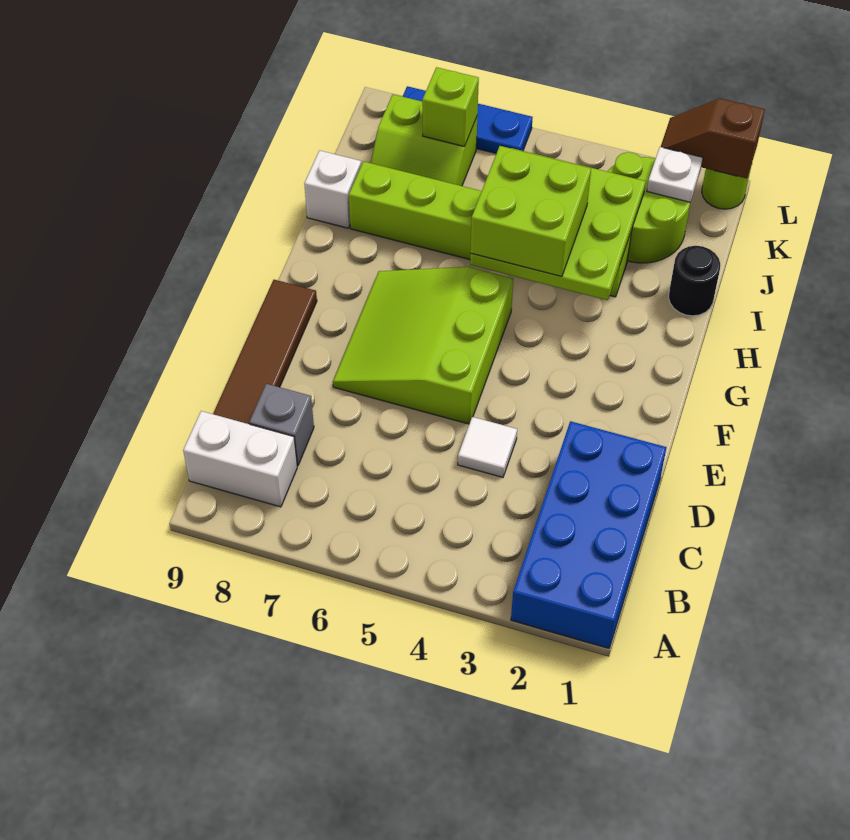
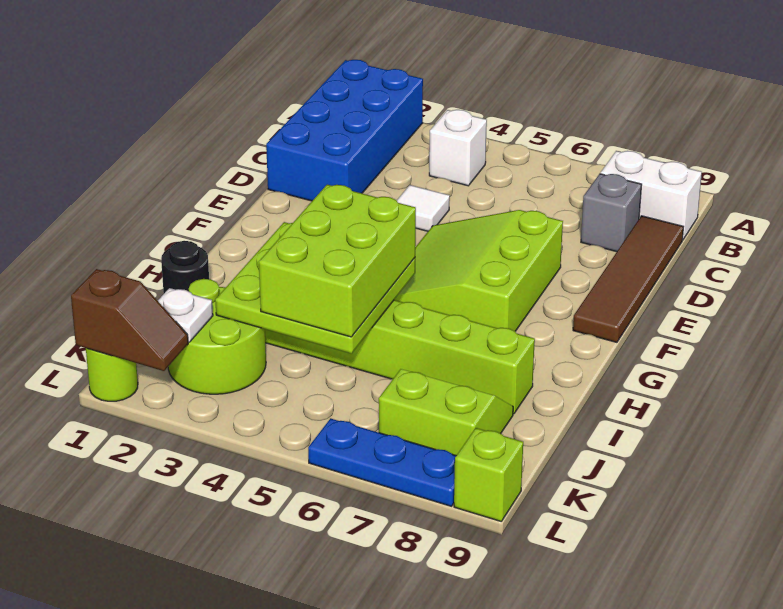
lime 3x3 slope [333,267,513,424] -> lime 3x3 slope turned to [394,210,563,331]
lime 2x2 brick [470,146,591,277] -> lime 2x3 brick [259,185,416,337]
white 1x1 brick [304,150,361,228] -> white 1x1 brick moved to [429,110,487,186]
lime 1x1 brick [422,67,479,147] -> lime 1x1 brick moved to [454,428,523,521]

